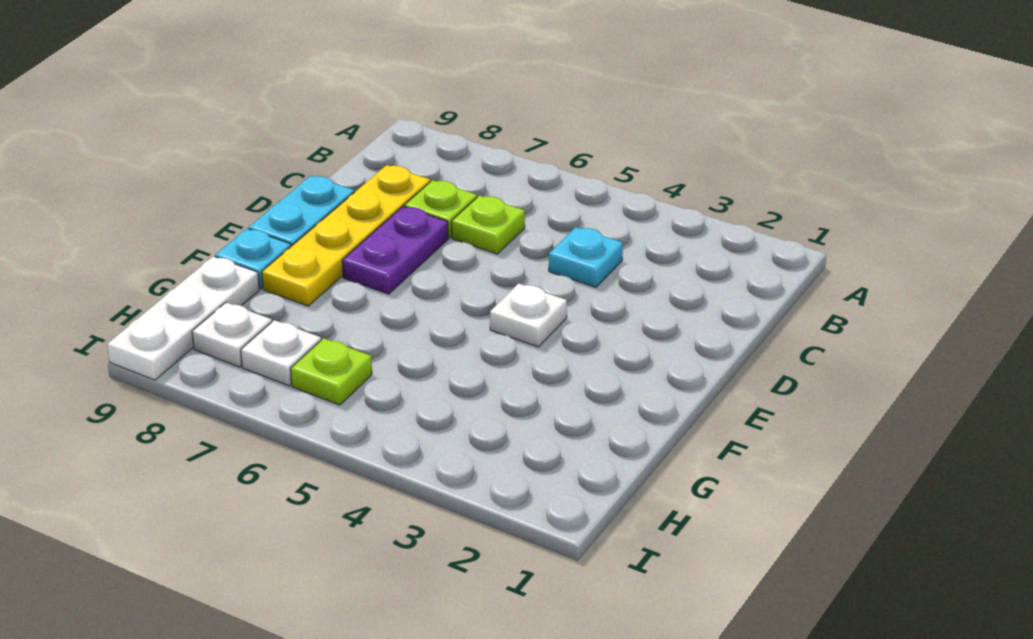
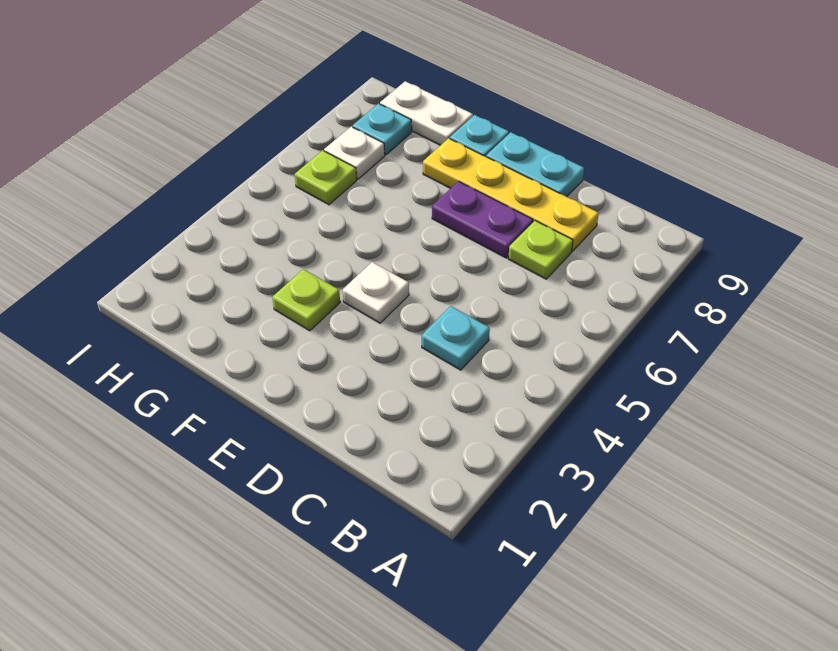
lime 1x1 plate [452,196,525,254] -> lime 1x1 plate moved to [272,269,340,331]
white 1x3 plate [107,256,259,380] -> white 1x2 plate [380,81,473,145]
white 1x1 plate [192,303,272,367] -> cyan 1x1 plate [352,104,412,155]

